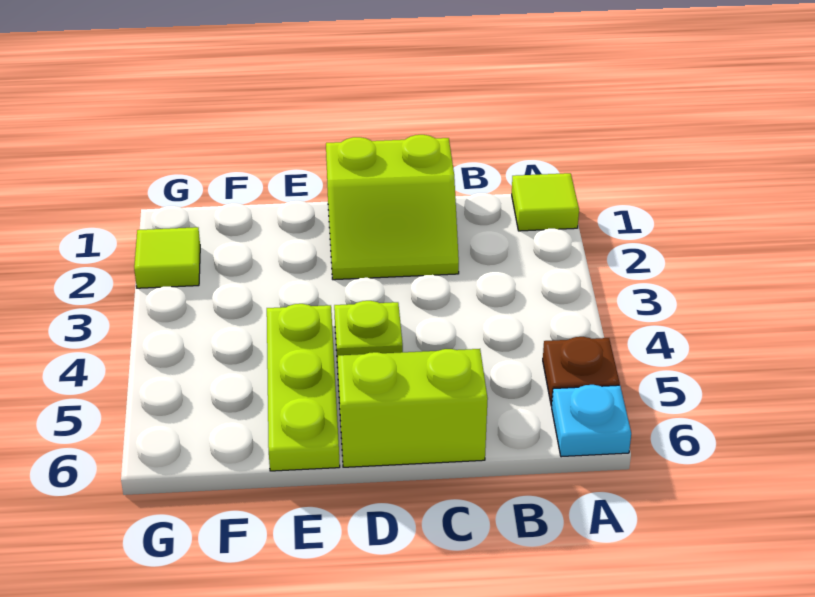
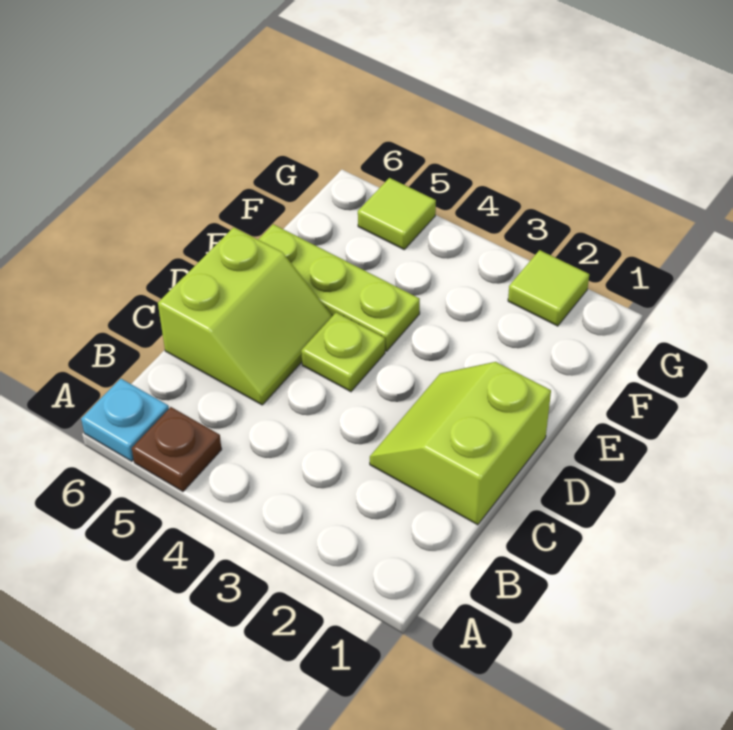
lime 1x1 tile [512,173,579,231] -> lime 1x1 tile moved to [358,178,436,249]

